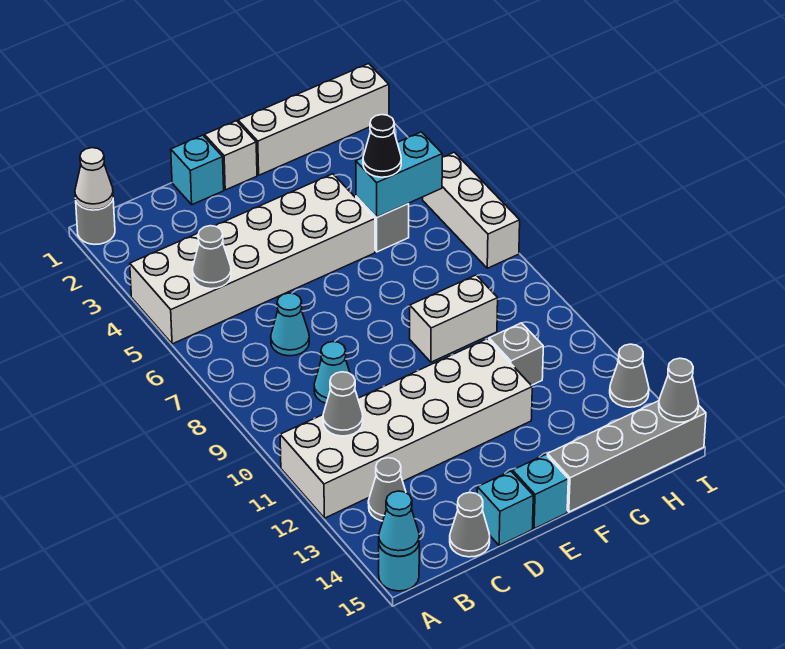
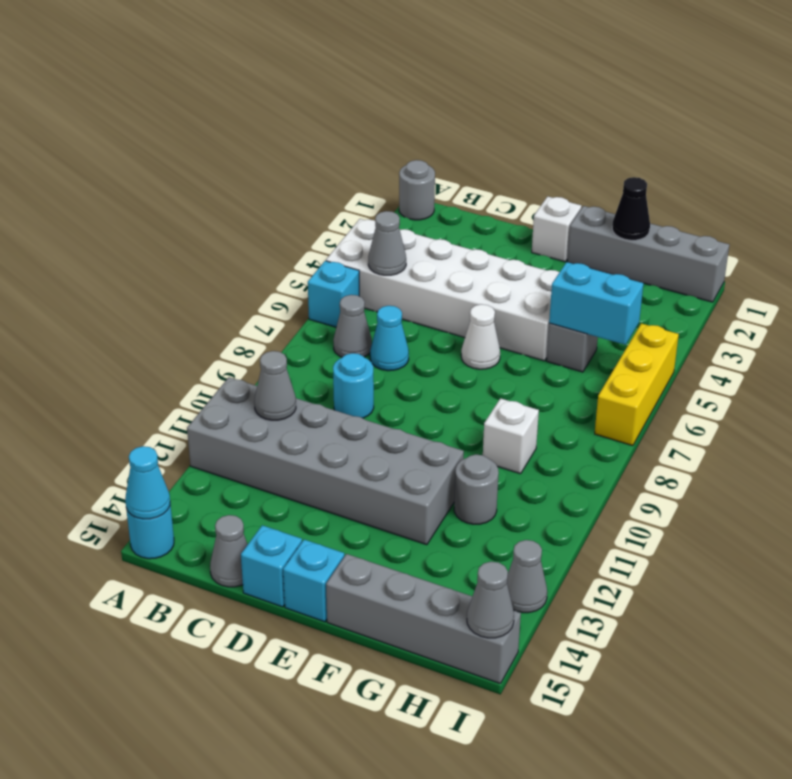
white 1x1 cone [75,148,113,210] -> white 1x1 cone moved to [461,304,500,369]
white 2x6 brick [280,339,532,518] -> grey 2x6 brick [187,377,464,545]
grey 1x1 cone [368,458,406,521] -> grey 1x1 cone moved to [333,295,372,357]
cyan 1x1 cone [314,342,350,403] -> cyan 1x1 round brick [333,353,374,418]
cyan 1x1 brick [171,135,224,205] -> cyan 1x1 brick moved to [308,261,359,327]
white 1x4 brick [238,64,389,175] -> grey 1x4 brick [567,206,729,302]
white 1x2 brick [410,275,498,362] -> white 1x1 brick [483,398,539,474]
black 1x1 cone [363,115,401,177] -> black 1x1 cone moved to [612,177,650,240]
grey 1x1 brick [489,323,543,385] -> grey 1x1 round brick [454,454,499,524]
white 1x3 brick [423,152,520,268] -> yellow 1x3 brick [595,323,679,446]

